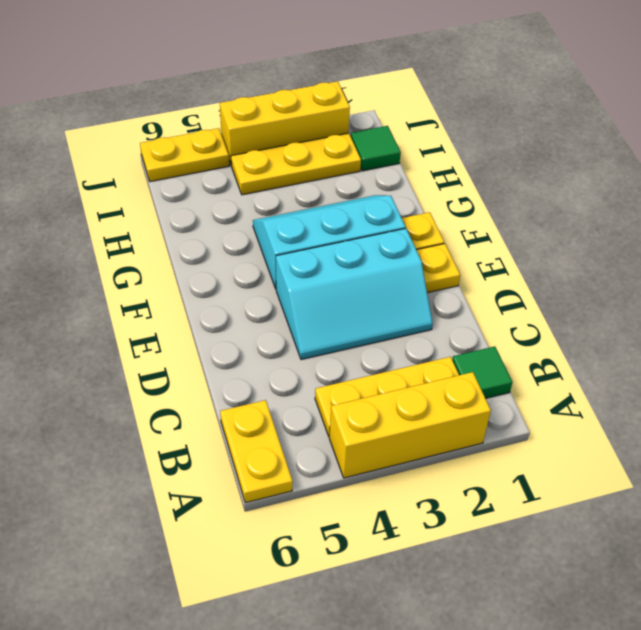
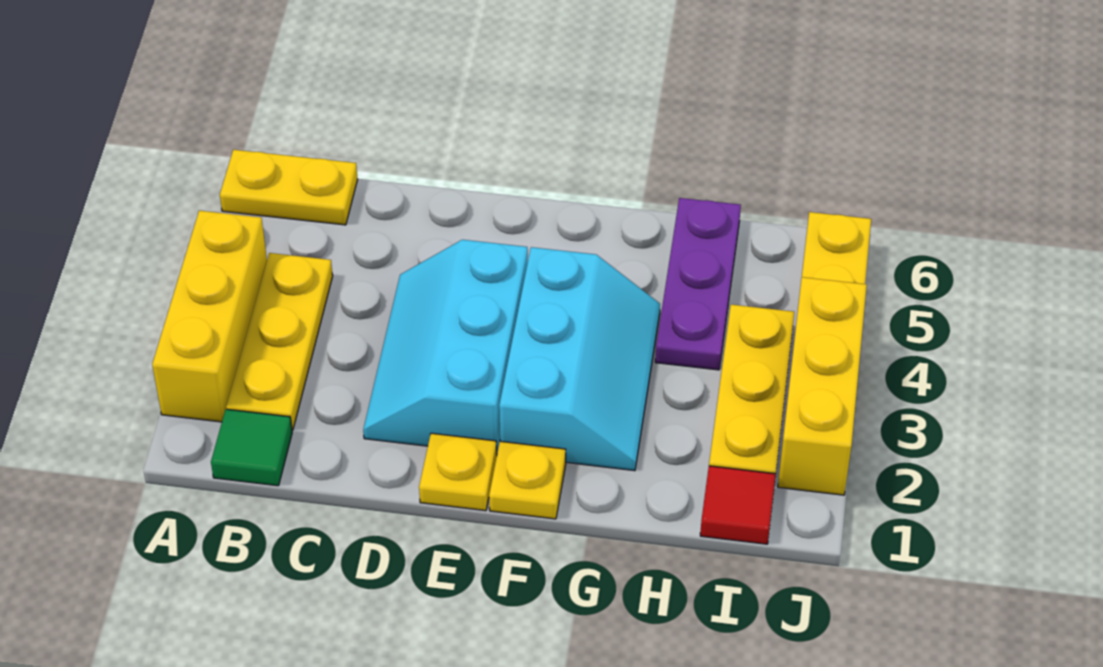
none -> purple 1x3 plate [655,198,741,370]
green 1x1 tile [351,126,401,171] -> red 1x1 tile [700,466,776,544]

